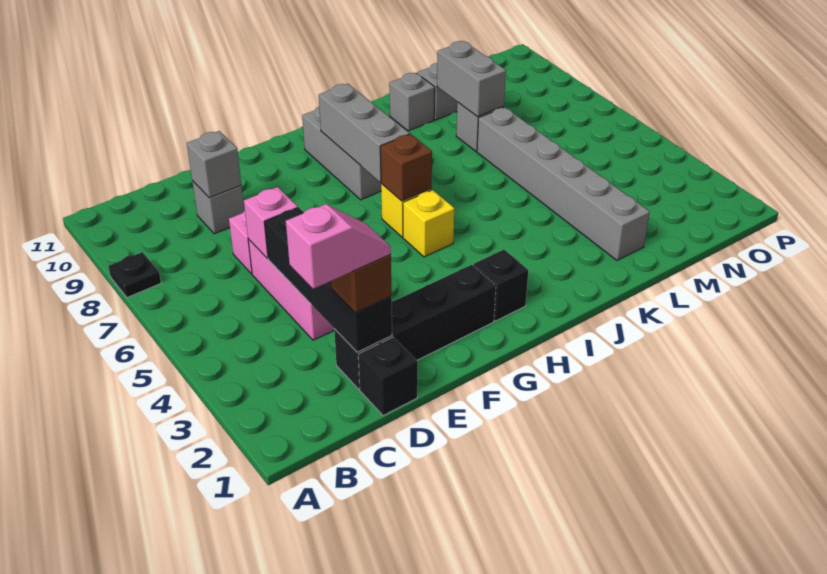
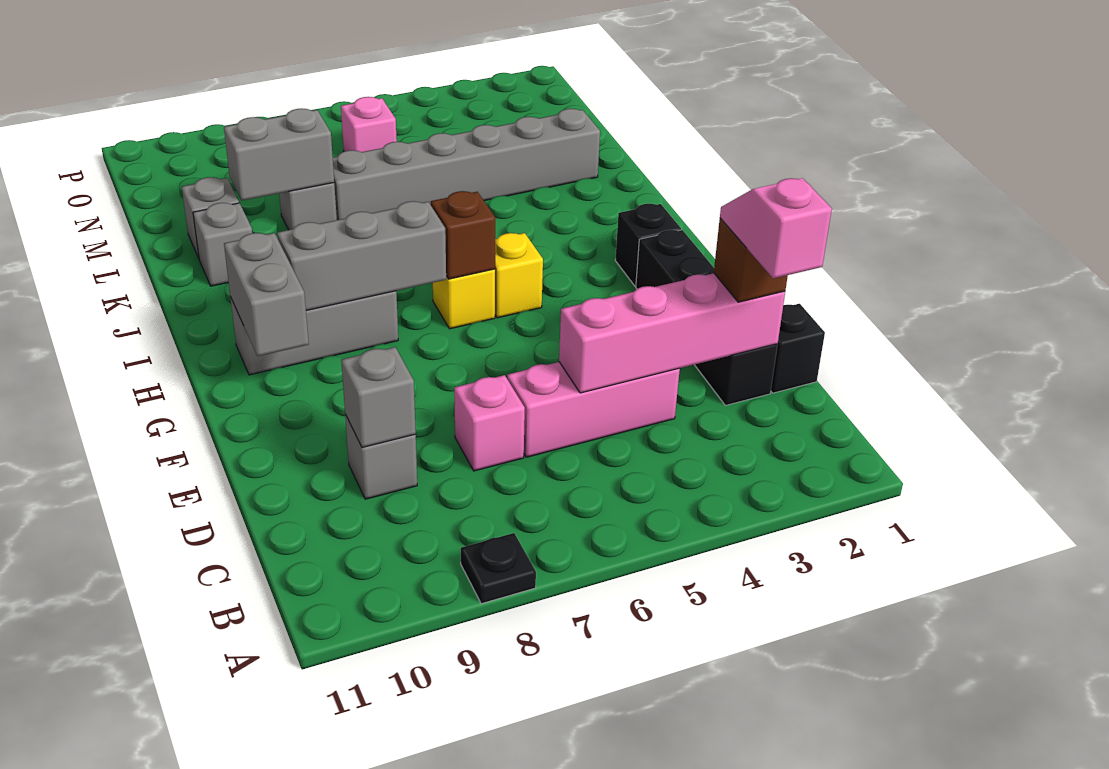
black 1x4 brick [264,207,392,352] -> pink 1x4 brick [559,273,785,393]
pink 1x1 brick [244,187,298,258] -> pink 1x1 brick moved to [341,97,397,152]
none -> grey 1x2 brick [224,233,309,356]

